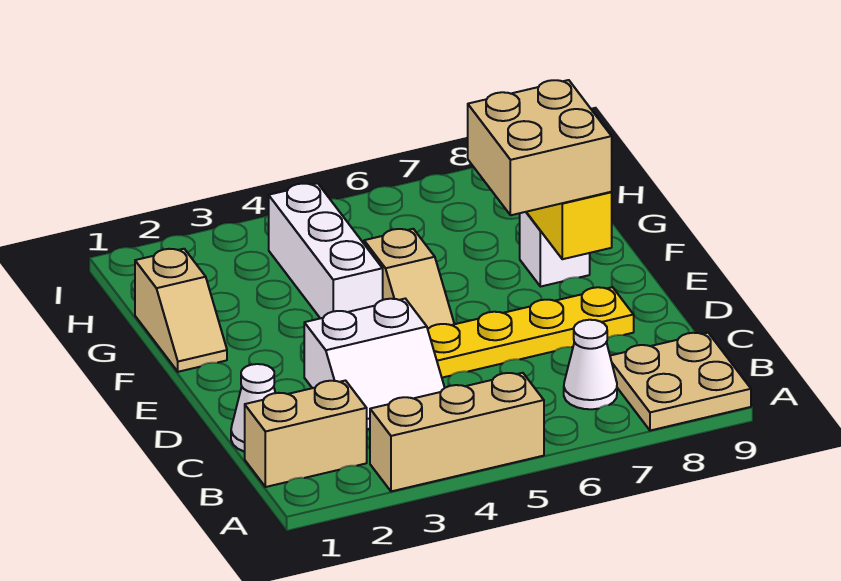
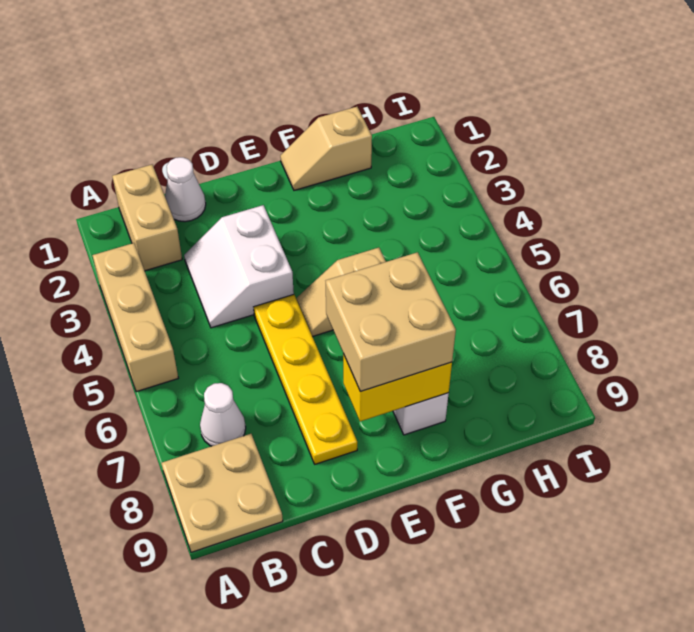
white 1x3 brick [269,183,383,318] -> none

